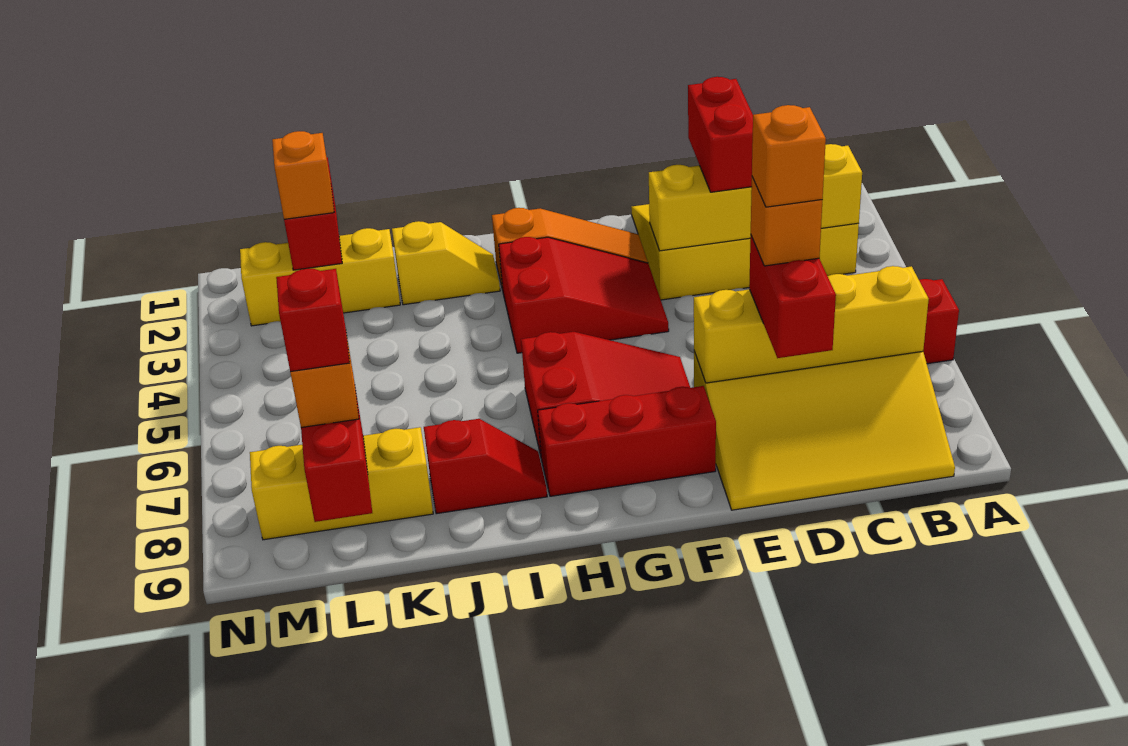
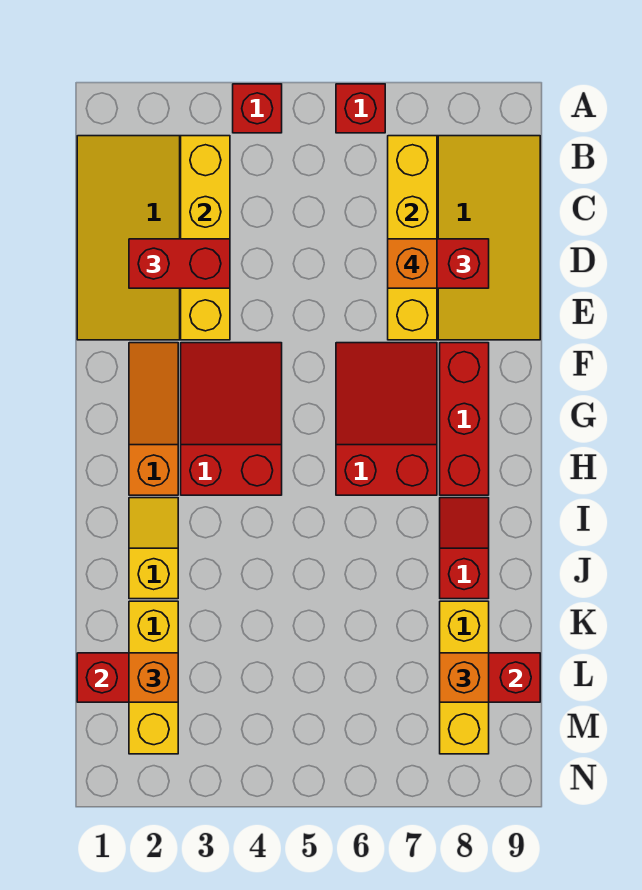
orange 1x1 brick [752,105,826,207] -> none
red 1x1 brick [276,268,350,372] -> red 1x1 brick moved to [233,84,282,133]

